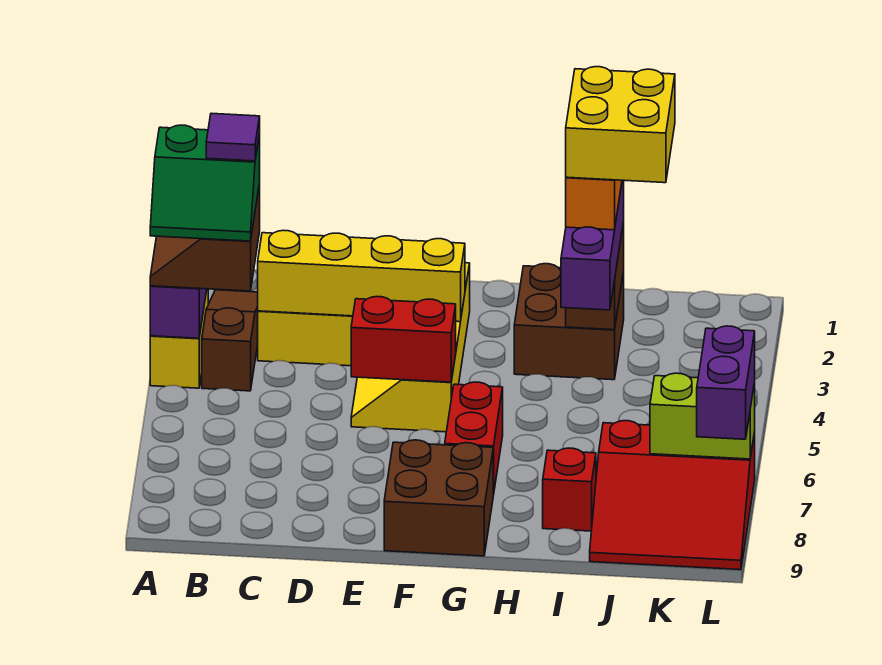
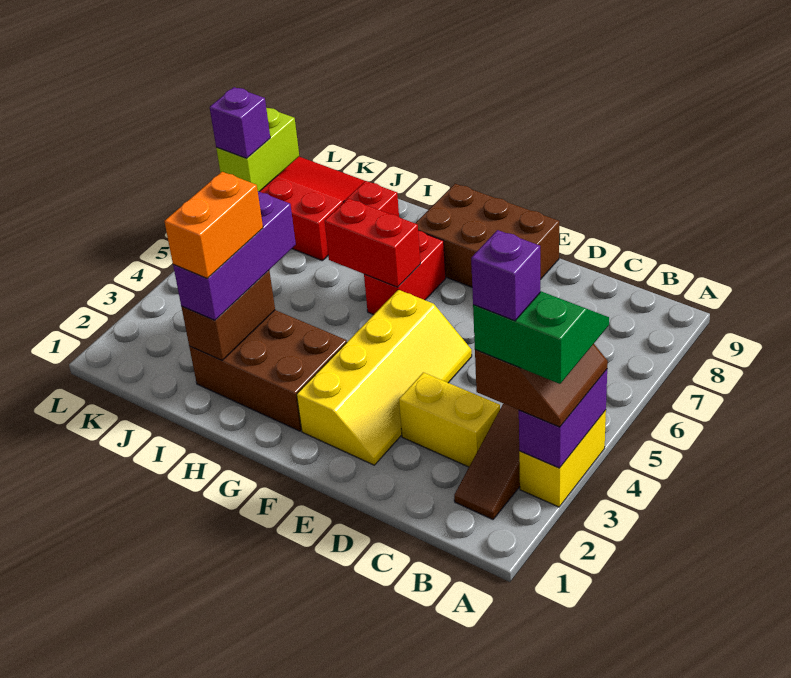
purple 1x1 tile [206,113,260,161] -> purple 1x1 brick [471,230,540,321]
yellow 1x4 brick [258,230,465,322] -> none
red 1x2 brick [351,296,456,382] -> red 1x2 brick moved to [325,198,420,287]
brown 2x2 brick [384,440,493,556] -> brown 2x3 brick [415,184,559,287]
brown 2x2 brick [514,264,624,380] -> brown 2x3 brick [189,310,347,431]
yellow 2x2 brick [566,67,675,183] -> none
lime 1x2 brick [650,373,755,459] -> lime 1x2 brick turned to [216,108,299,192]
purple 1x2 brick [697,326,755,439] -> purple 1x1 brick [210,87,270,158]

